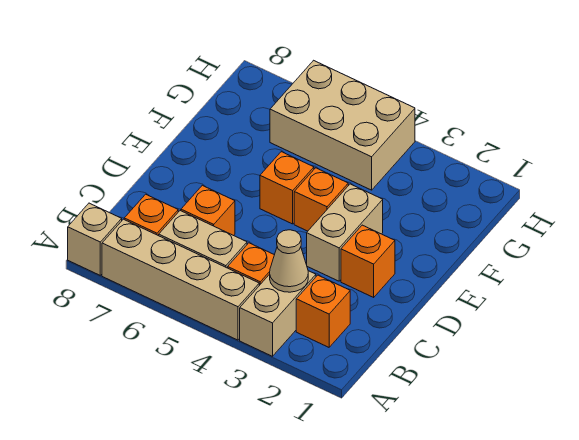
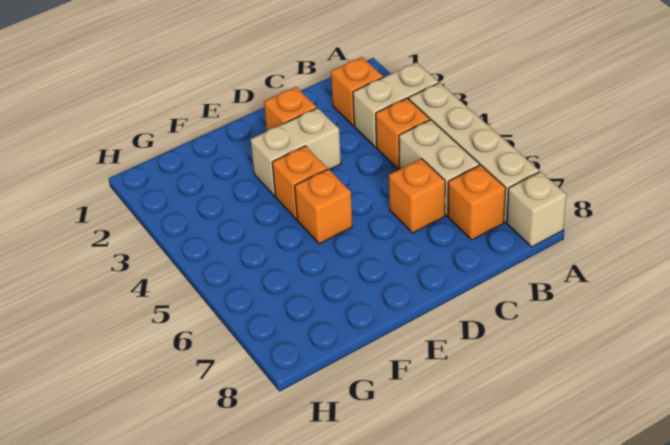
tan 1x1 cone [270,230,308,292] -> none
tan 2x3 brick [270,60,415,190] -> none

